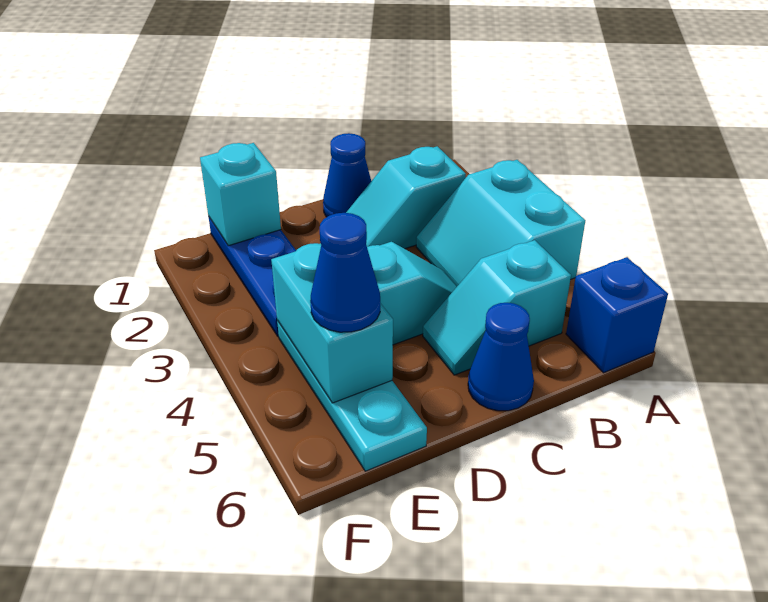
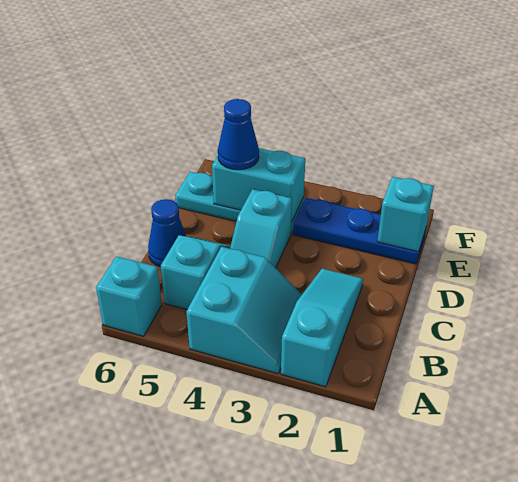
cyan 2x2 slope [416,160,585,286] -> cyan 2x2 slope turned to [186,247,302,374]
blue 1x1 brick [566,257,668,373] -> cyan 1x1 brick [96,256,162,336]
cyan 1x2 slope [346,146,466,249] -> cyan 1x3 slope [281,269,363,387]
blue 1x1 cone [323,133,371,217] -> none

